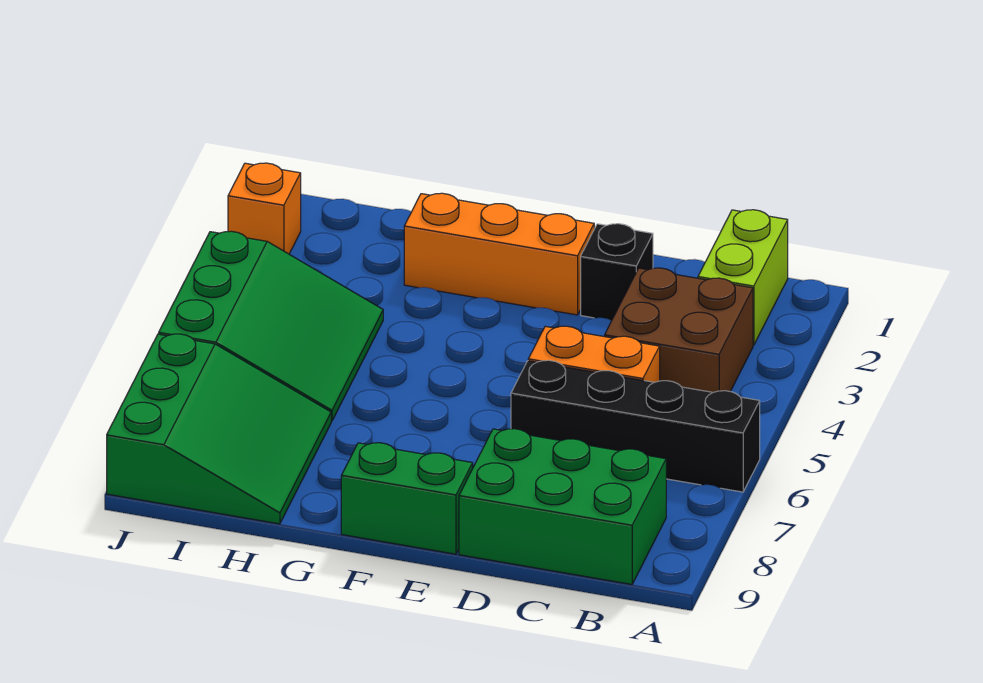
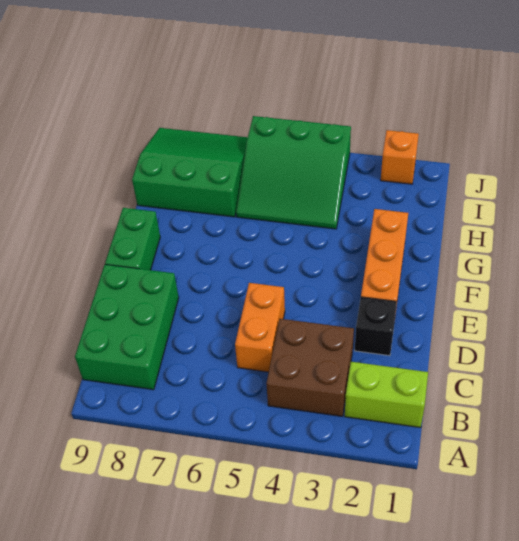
black 1x4 brick [511,360,760,492] -> none
green 3x3 slope [107,334,331,524] -> green 3x3 slope turned to [132,128,248,217]

